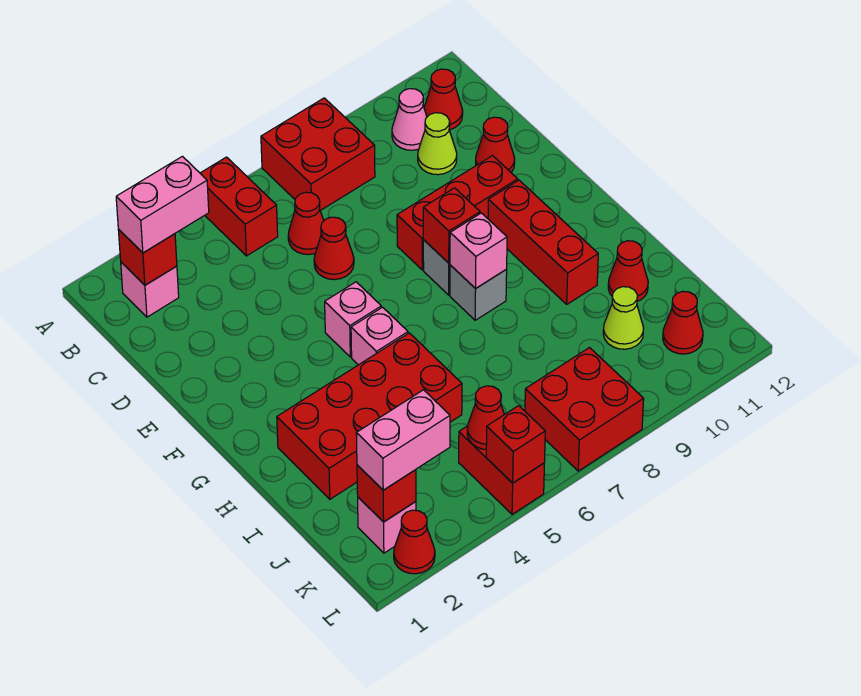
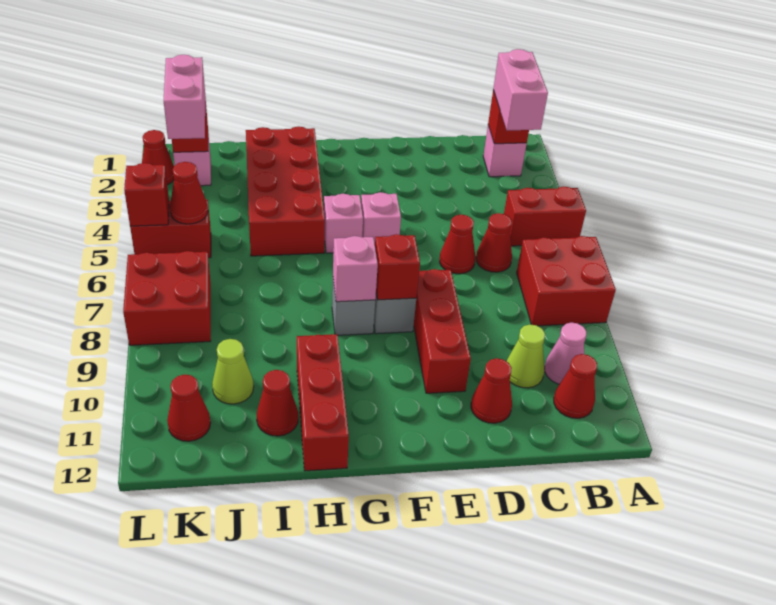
red 1x3 brick [488,180,598,304] -> red 1x3 brick turned to [297,334,349,471]

